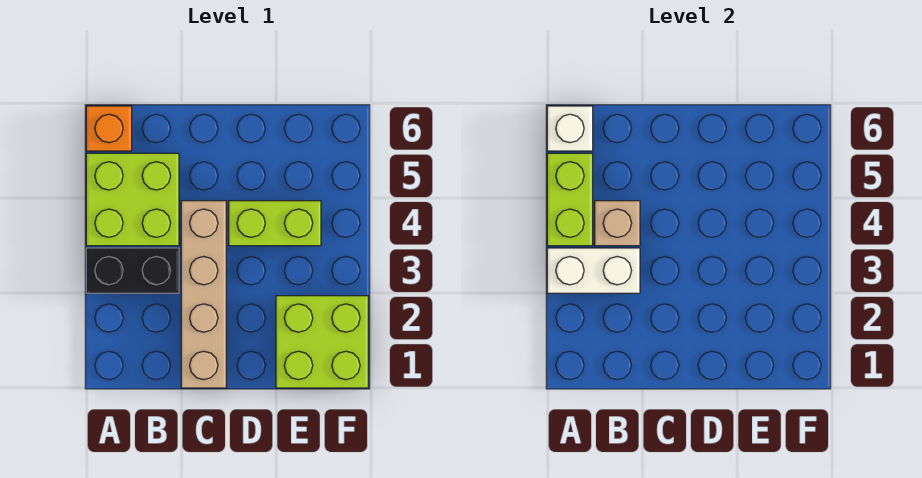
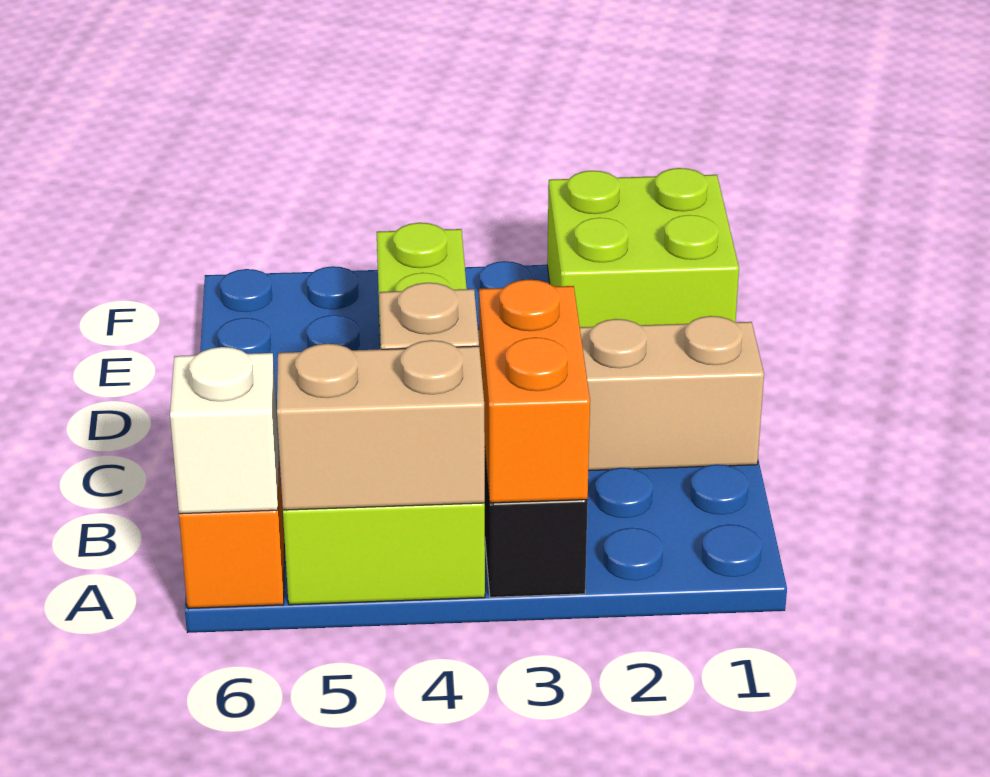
white 1x2 brick [547,248,640,293] -> orange 1x2 brick [479,280,590,503]
lime 1x2 brick [547,153,593,246] -> tan 1x2 brick [277,340,485,510]

